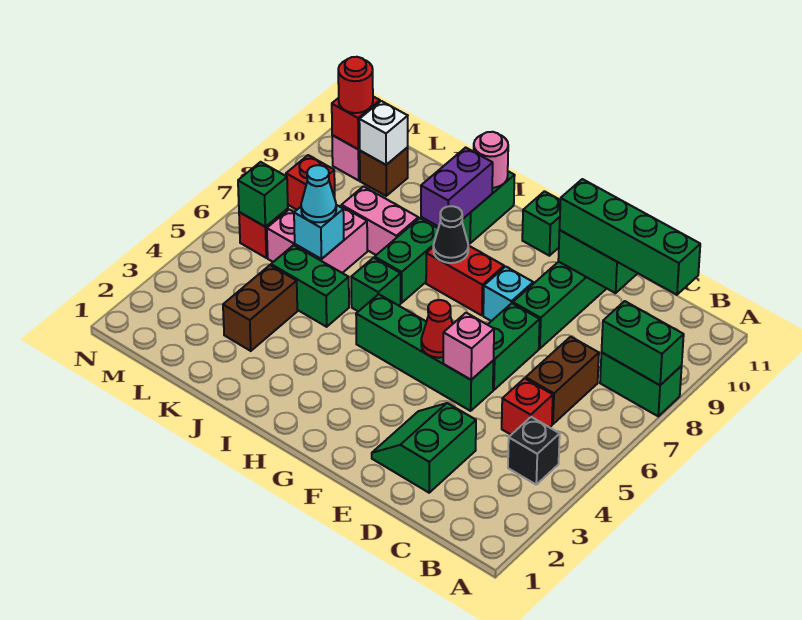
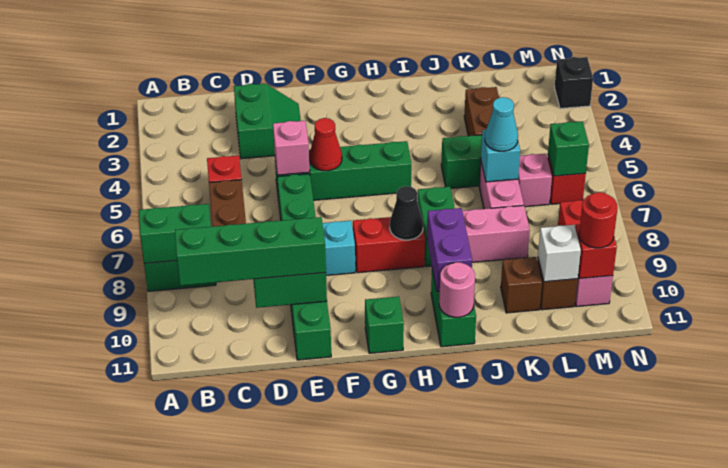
black 1x1 brick [508,417,560,484] -> black 1x1 brick moved to [554,57,593,109]
green 1x1 brick [351,258,401,311] -> none
none -> brown 1x1 brick [501,257,542,313]

